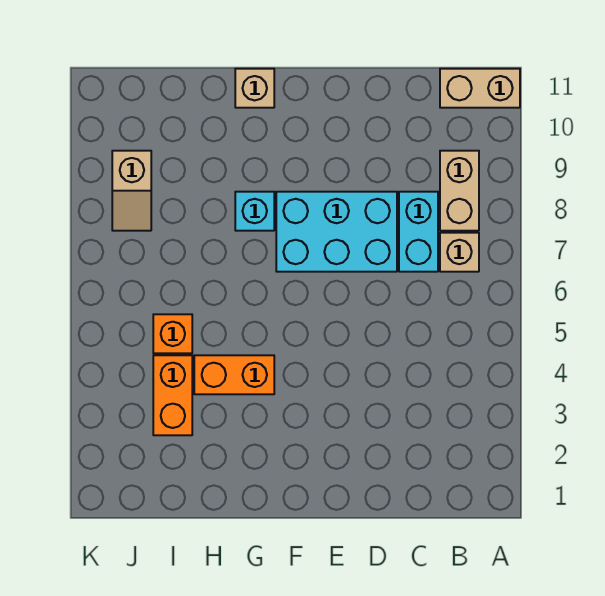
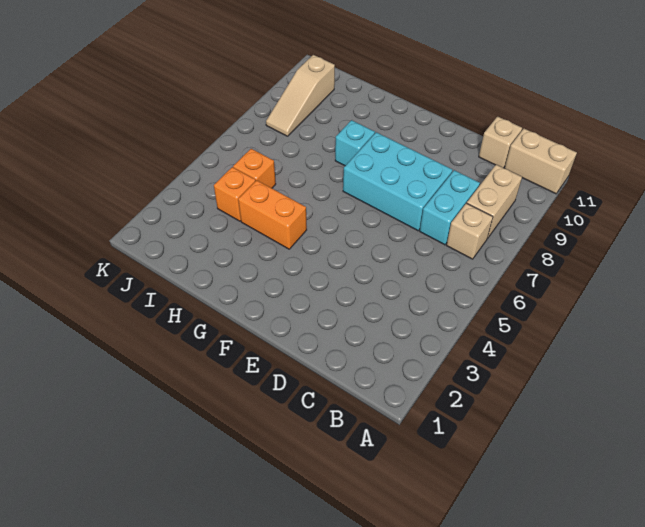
tan 1x1 brick [235,69,274,108] -> tan 1x1 brick moved to [479,117,522,168]
orange 1x2 brick [153,355,192,435] -> orange 1x1 brick [214,167,255,221]
tan 1x2 slope [112,151,151,231] -> tan 1x3 slope [266,55,335,136]

